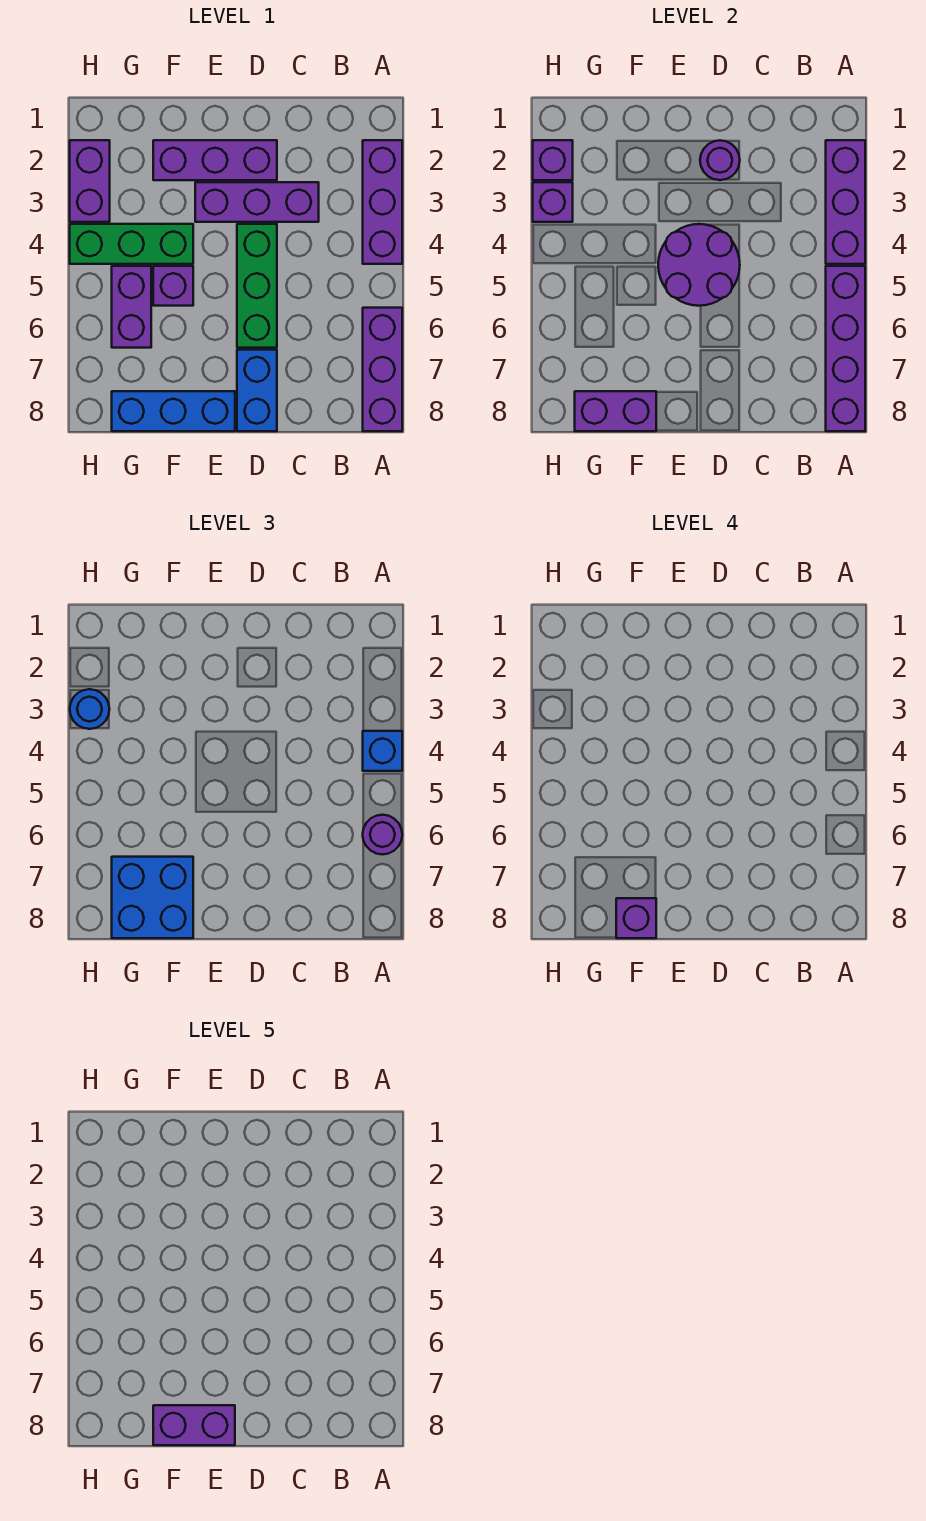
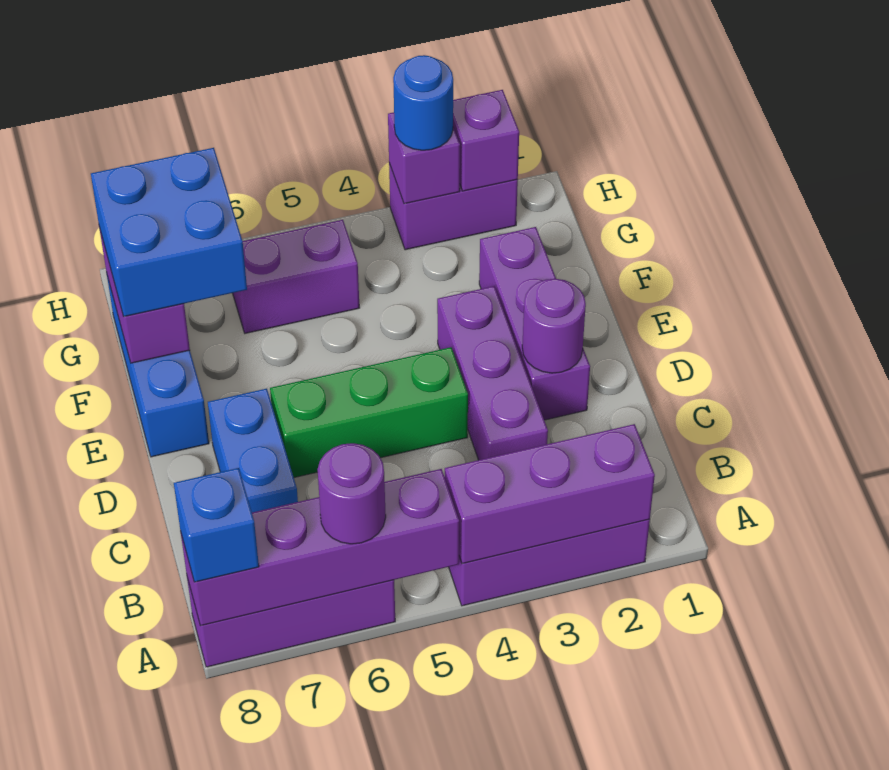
blue 1x1 brick [363,731,402,771] -> blue 1x1 brick moved to [174,468,259,582]
purple 2x2 round brick [658,224,740,306] -> none
blue 1x2 brick [237,350,277,431] -> blue 1x2 brick turned to [208,389,298,512]
purple 1x2 brick [153,1405,235,1445] -> none
green 1x3 brick [70,224,193,264] -> none
purple 1x1 brick [153,266,193,306] -> none
purple 1x1 brick [616,898,656,938] -> none

